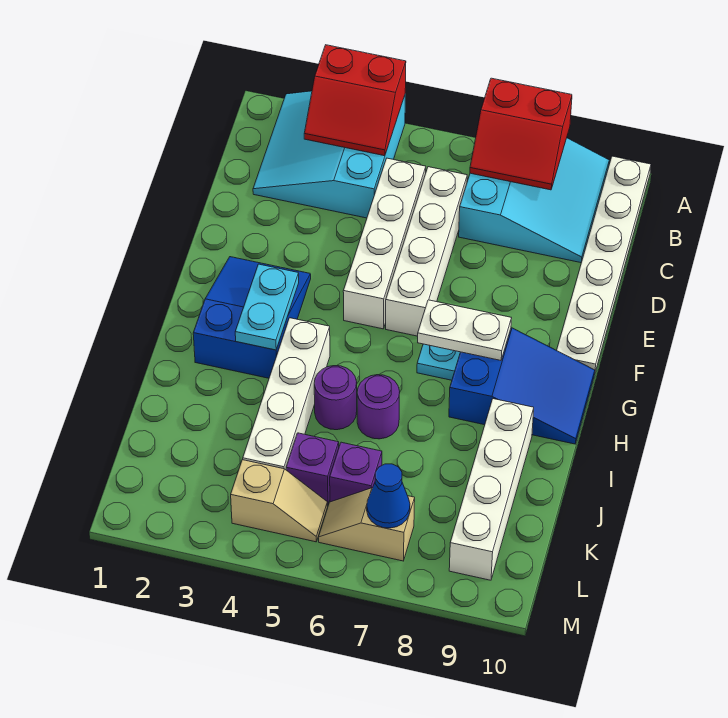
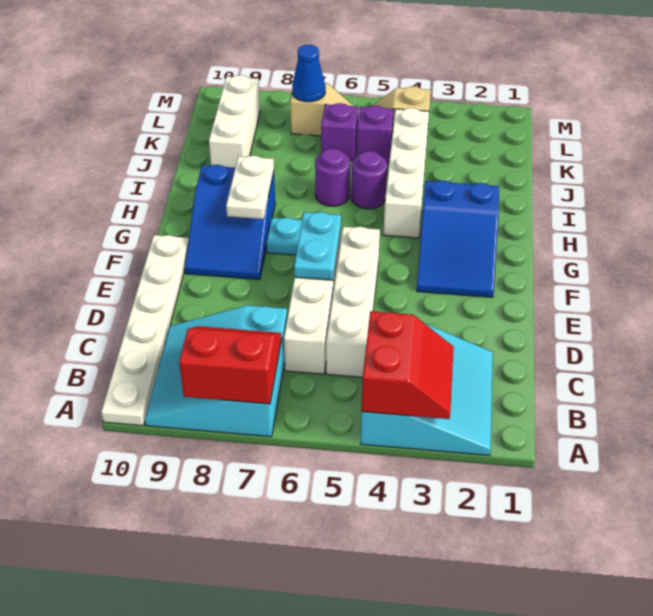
red 2x2 slope [304,45,406,156] -> red 2x2 slope turned to [362,311,454,419]
cyan 1x2 plate [235,264,299,350] -> cyan 1x2 plate moved to [294,212,341,280]
white 1x2 plate [418,300,512,360] -> white 1x2 plate turned to [226,156,274,219]
blue 2x3 slope [449,328,595,444] -> blue 2x3 slope turned to [185,165,275,280]
white 1x4 brick [449,399,534,580] -> white 1x3 brick [209,75,260,168]

